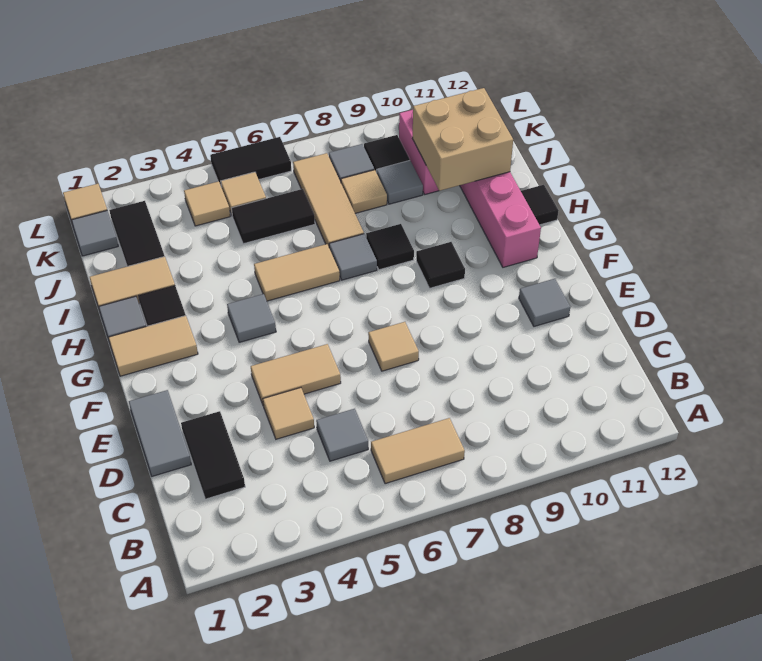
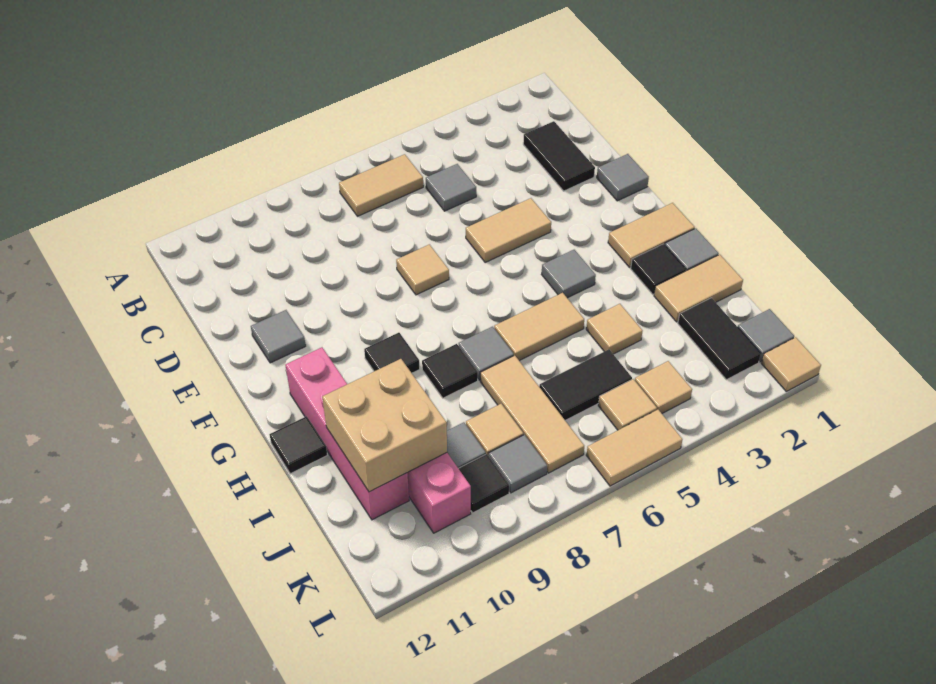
grey 1x2 tile [129,390,191,476] -> grey 1x1 tile [597,154,649,201]
tan 1x1 tile [263,388,314,439] -> tan 1x1 tile moved to [586,304,642,354]
black 1x2 tile [210,137,291,185] -> tan 1x2 tile [586,410,682,486]

